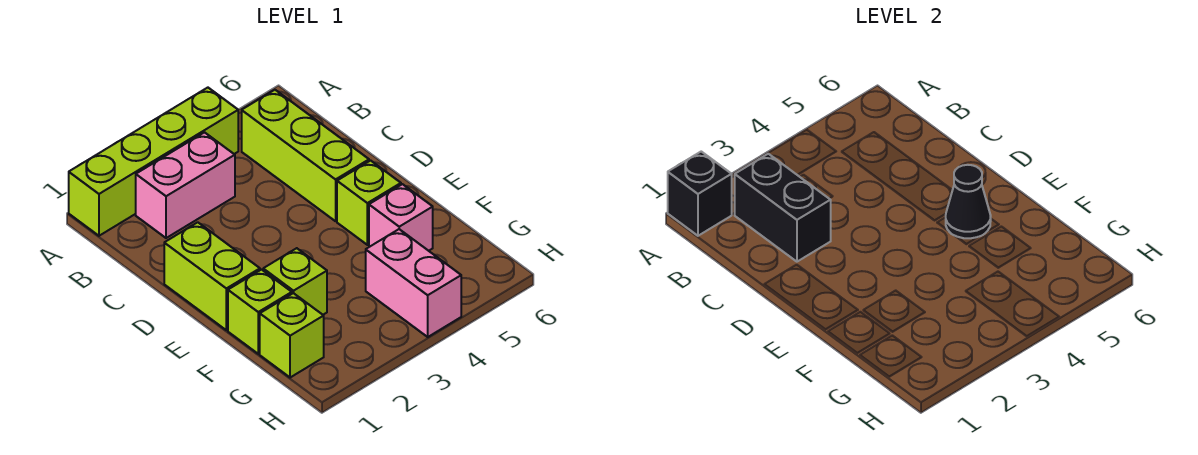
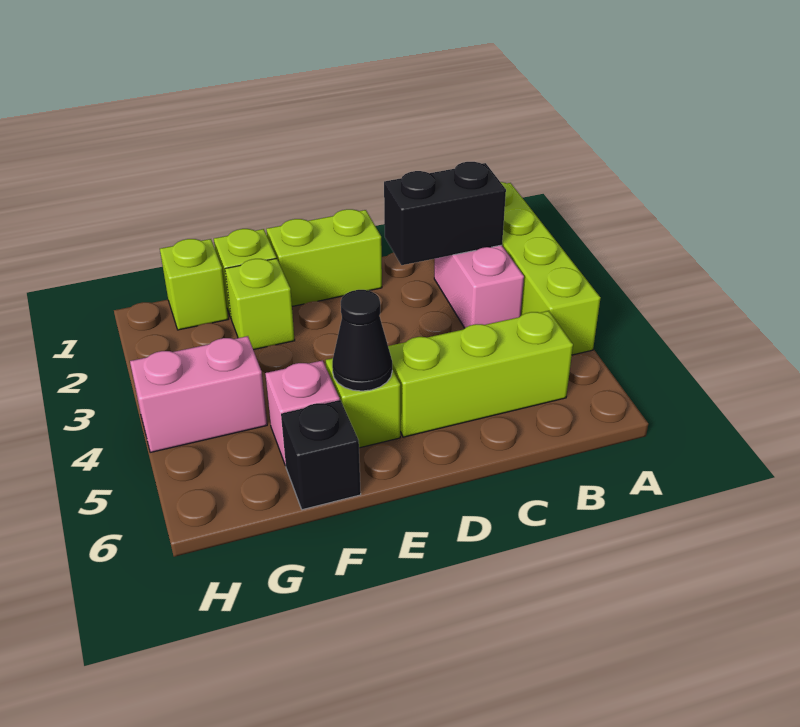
black 1x1 brick [668,152,732,236] -> black 1x1 brick moved to [281,400,361,510]

